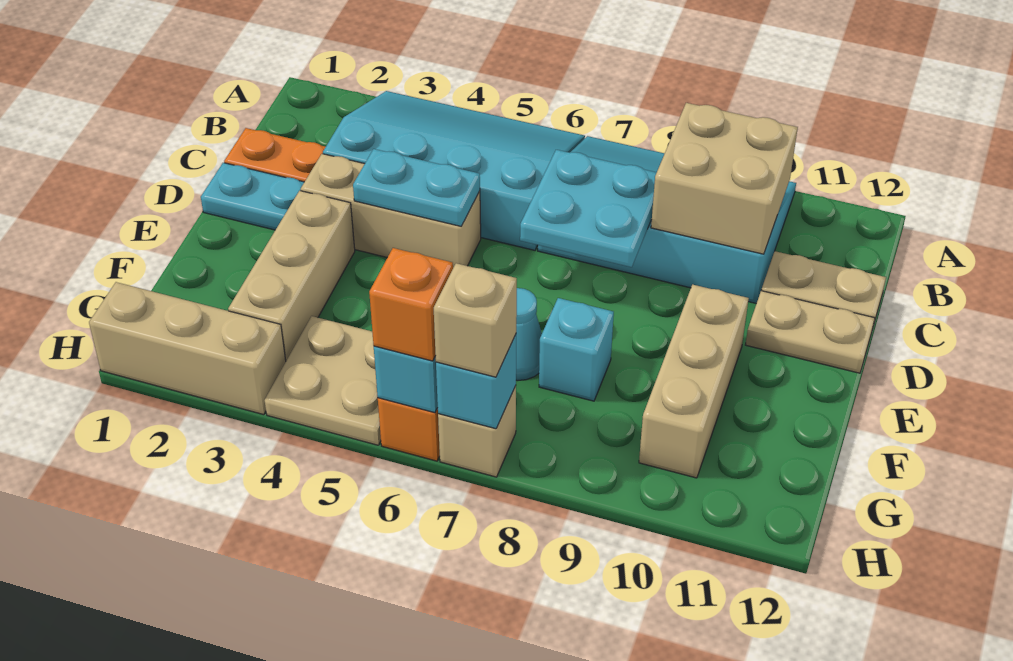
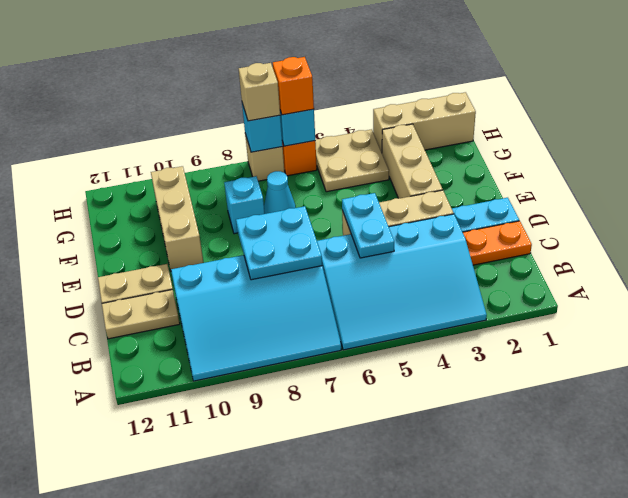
tan 2x2 brick [651,103,798,254] -> none
cyan 1x2 plate [353,149,480,226] -> cyan 1x2 plate turned to [342,193,394,258]

